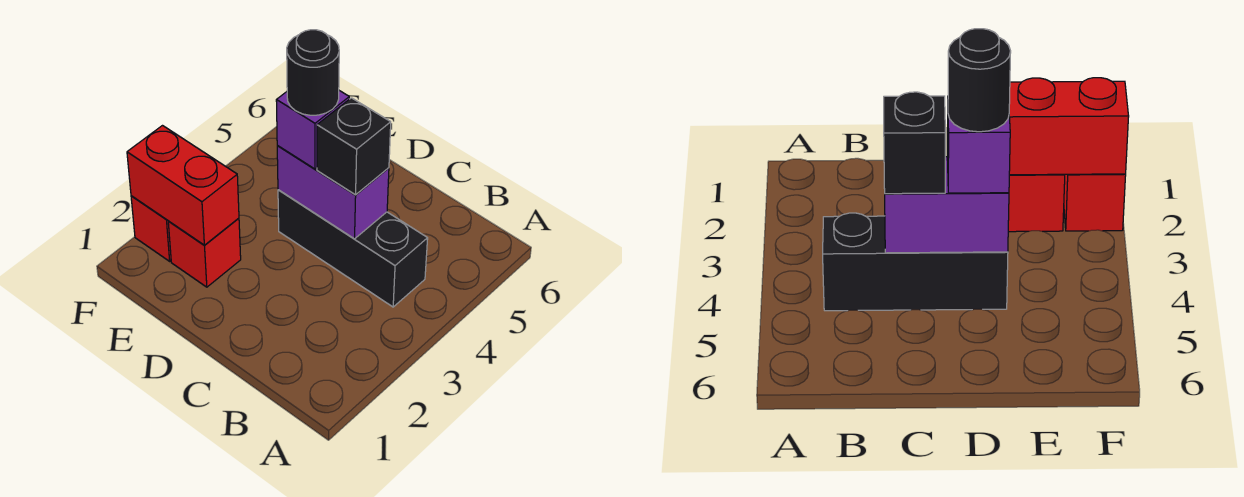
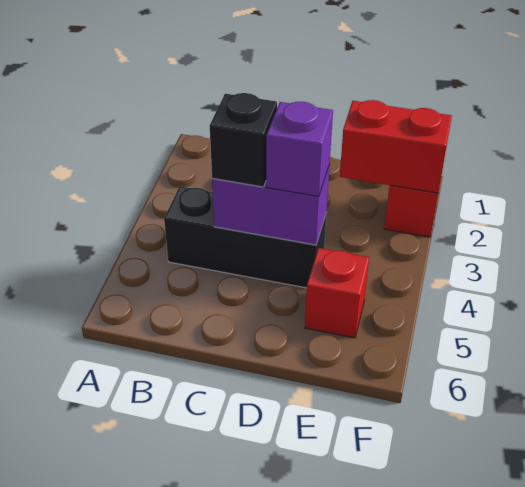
black 1x1 round brick [287,30,339,115] -> none
red 1x1 brick [168,218,241,287] -> red 1x1 brick moved to [305,248,369,338]

